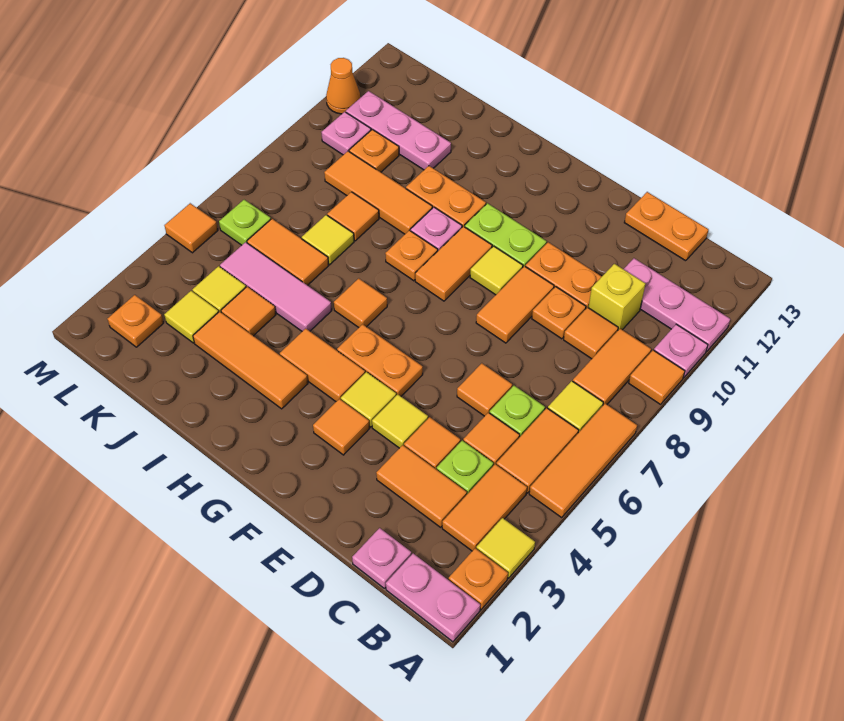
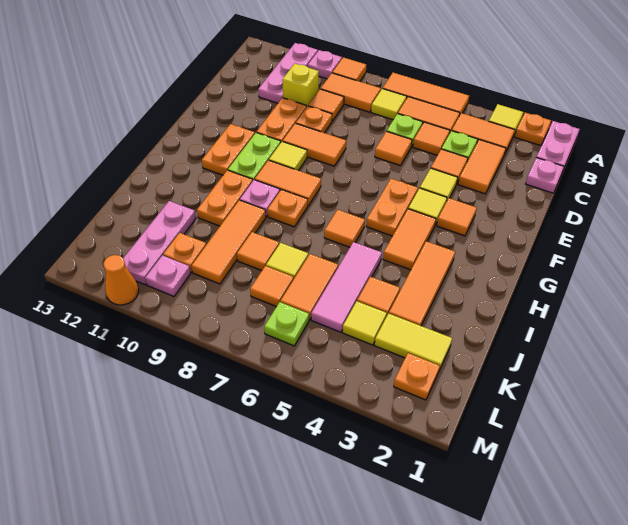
orange 1x2 plate [624,192,709,261] -> orange 1x2 plate moved to [202,124,255,175]
yellow 1x1 tile [164,291,218,343] -> yellow 1x2 tile [375,313,452,370]
orange 1x1 tile [165,203,218,253] -> orange 1x1 tile moved to [250,266,294,307]

